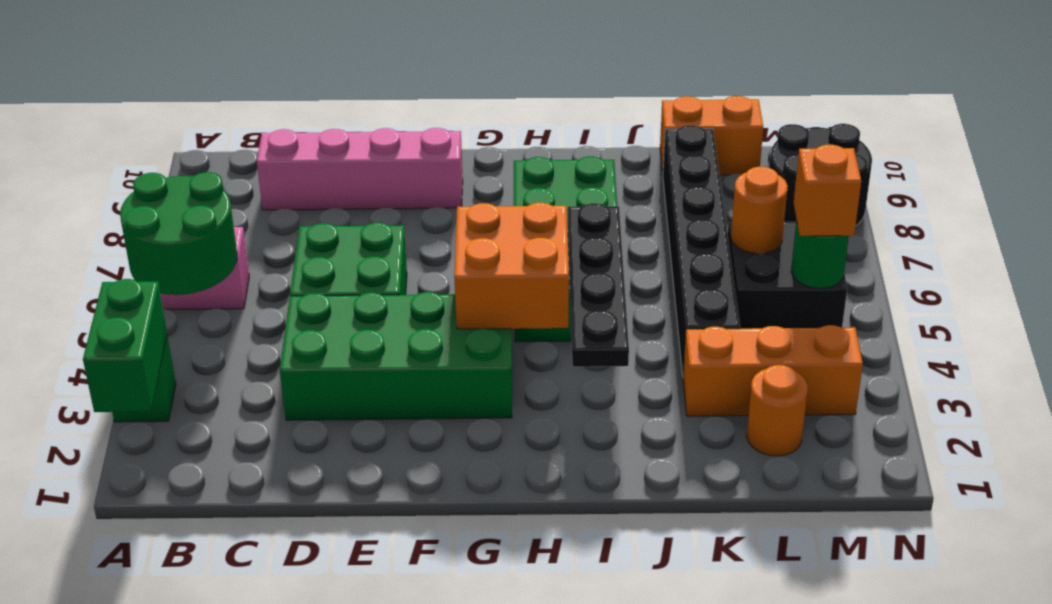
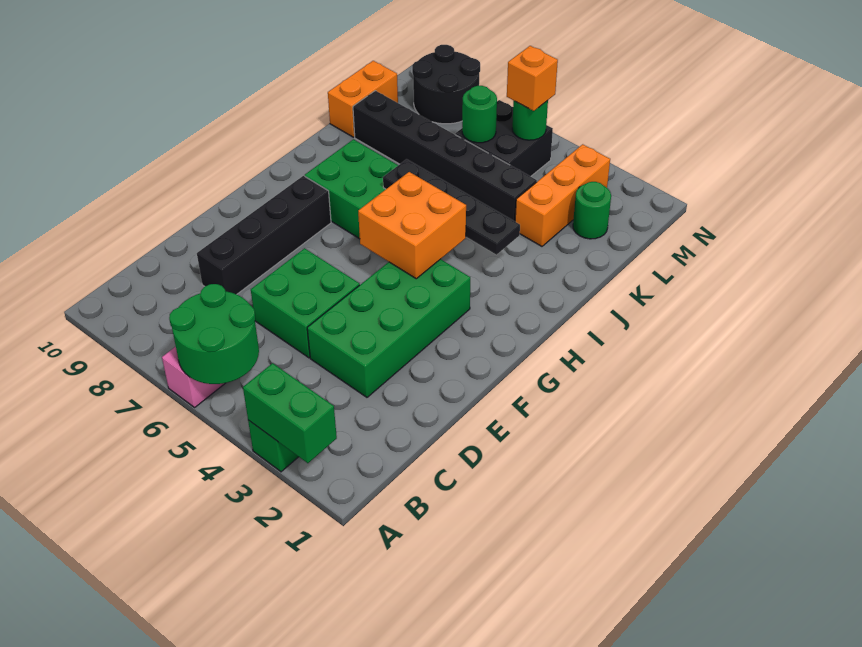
pink 1x4 brick [257,128,463,210] -> none
none -> black 1x4 brick [197,176,331,294]
orange 1x1 round brick [747,365,808,456] -> green 1x1 round brick [573,182,611,239]
orange 1x1 round brick [731,167,788,253] -> green 1x1 round brick [462,86,497,143]

